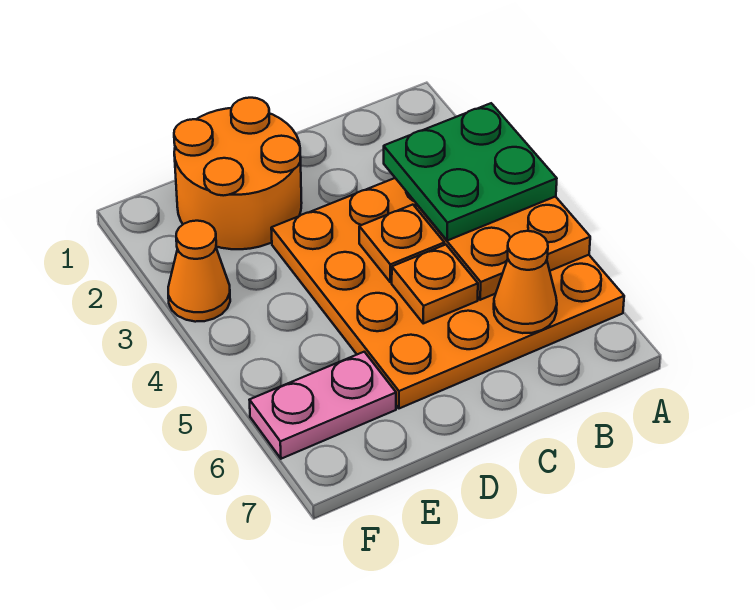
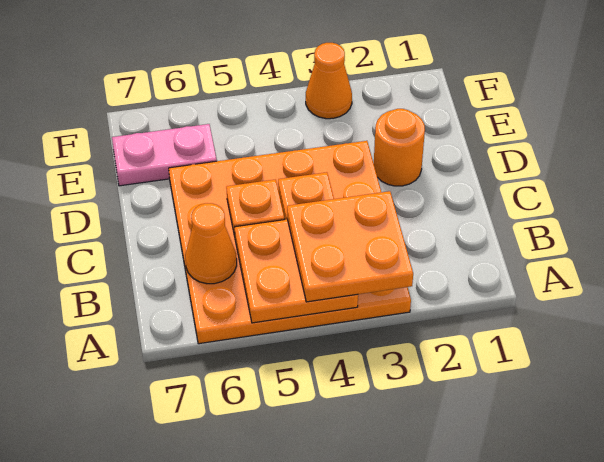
green 2x2 plate [384,103,557,241] -> orange 2x2 plate [287,191,413,302]
orange 2x2 round brick [174,98,302,249] -> orange 1x1 round brick [374,109,425,186]
pink 1x2 plate [250,352,396,459] -> pink 1x2 plate turned to [112,124,217,186]

